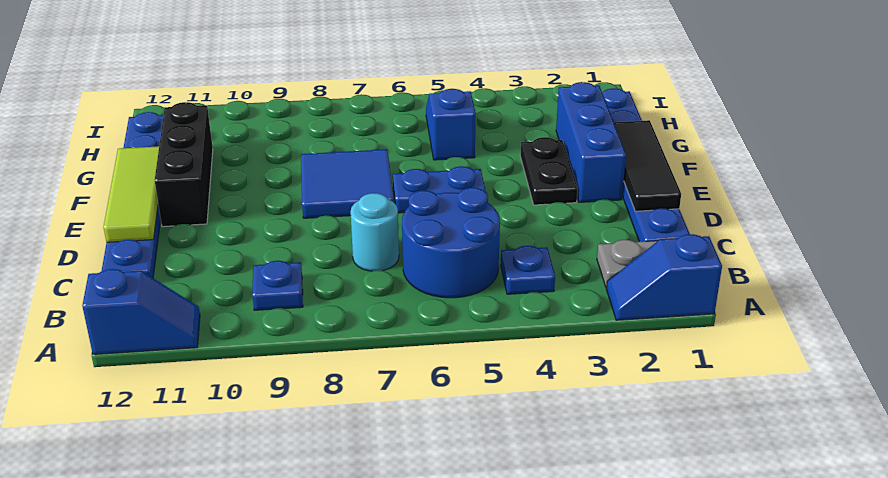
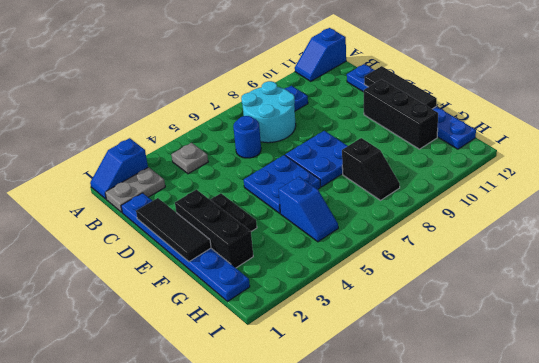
blue 1x2 slope [606,234,722,320] -> blue 1x2 slope turned to [90,138,148,199]
blue 1x1 plate [501,246,555,294] -> grey 1x1 plate [171,143,208,174]
blue 2x2 round brick [402,188,500,298] -> blue 1x1 round brick [233,116,261,158]
cyan 1x1 round brick [351,193,399,271] -> cyan 2x2 round brick [241,81,296,143]
lime 1x3 tile [104,146,159,242] -> black 1x3 tile [364,66,437,109]
blue 1x3 brick [556,82,626,202] -> black 1x3 brick [175,190,253,268]
blue 1x2 plate [393,166,486,213] -> blue 2x2 plate [244,155,321,213]
blue 2x2 tile [301,149,394,218] -> blue 2x2 plate [285,131,347,187]
none -> black 1x2 slope [342,138,400,200]

